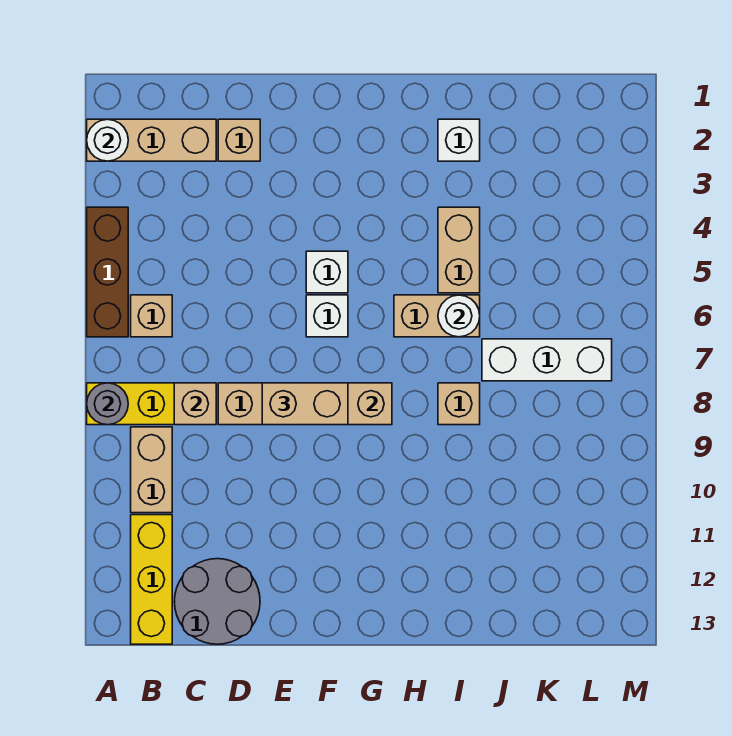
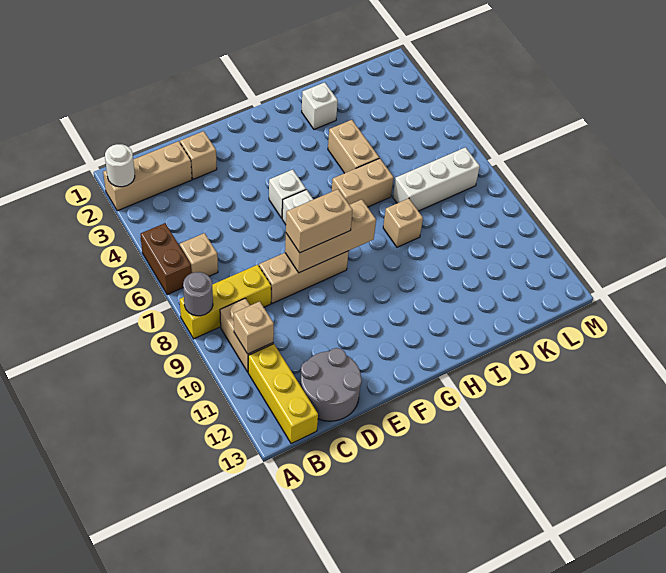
brown 1x3 brick [87,207,128,337] -> brown 1x2 brick [140,223,191,295]
tan 1x1 brick [174,383,216,425] -> tan 1x1 brick moved to [234,301,274,354]
white 1x1 round brick [438,295,480,337] -> none

